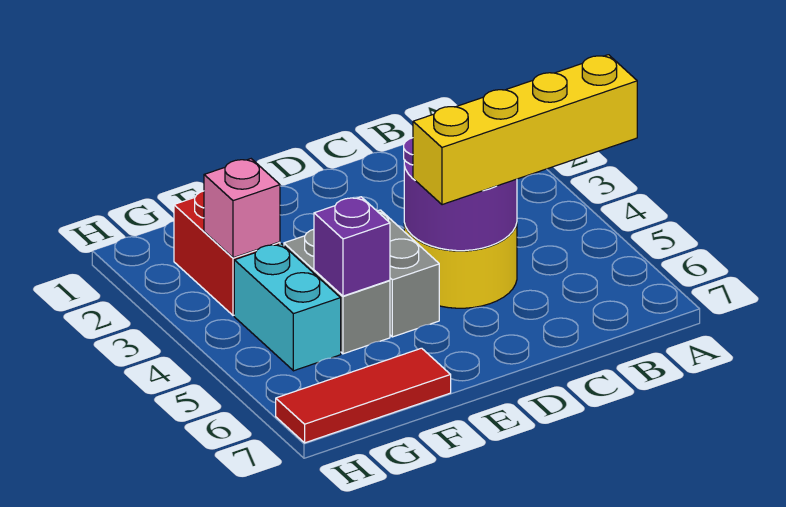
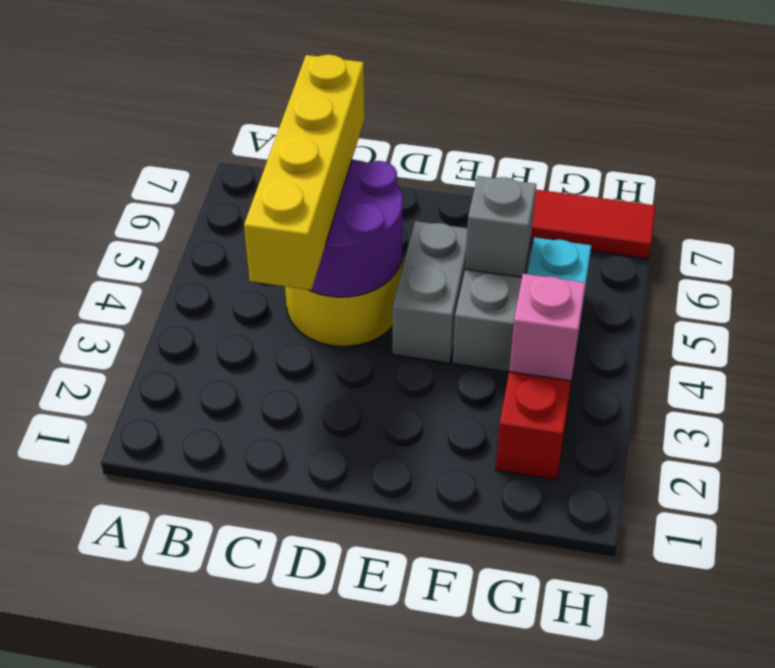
yellow 1x4 brick [413,55,637,205] -> yellow 1x4 brick turned to [244,55,365,290]
purple 1x1 brick [314,197,390,296] -> grey 1x1 brick [465,176,536,277]

